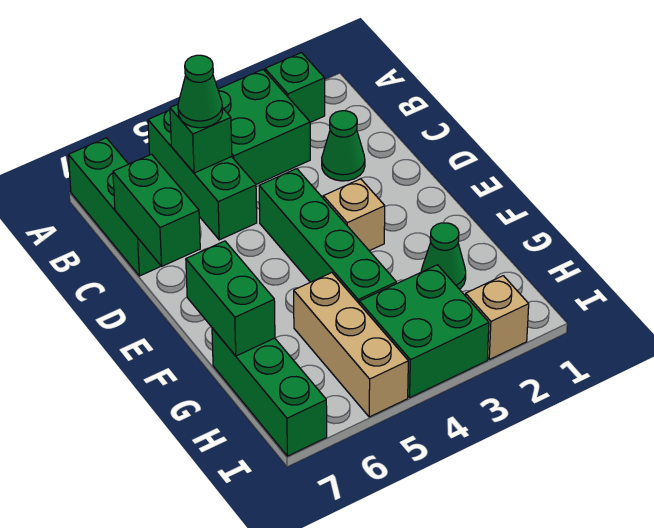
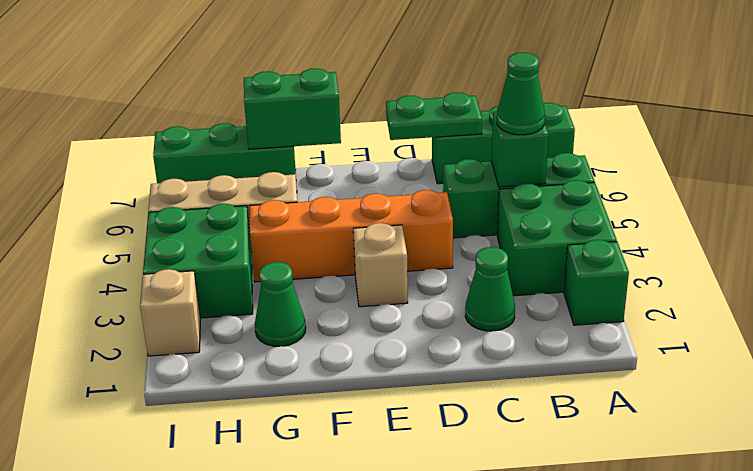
green 1x2 brick [113,154,200,266] -> green 1x2 plate [386,93,482,140]
green 1x4 brick [259,169,396,303] -> orange 1x4 brick [249,190,453,282]

